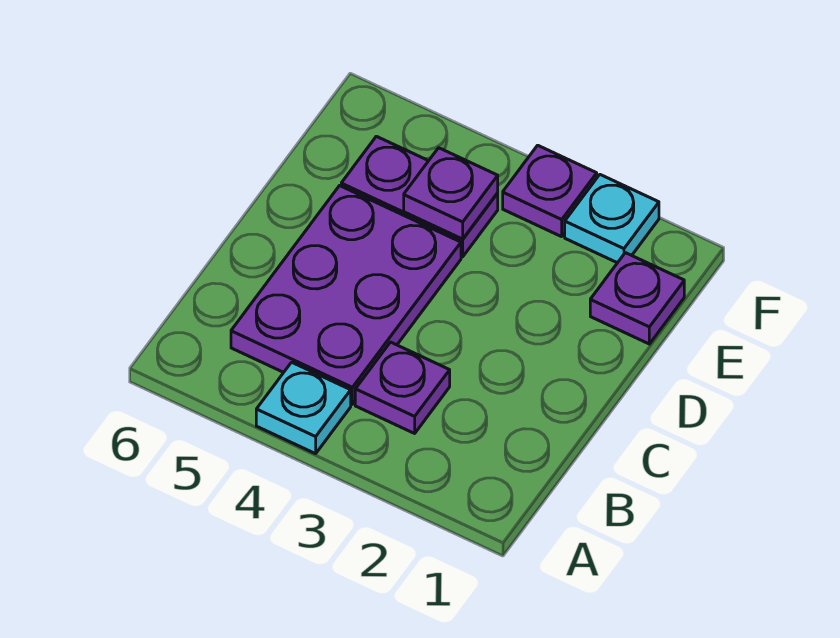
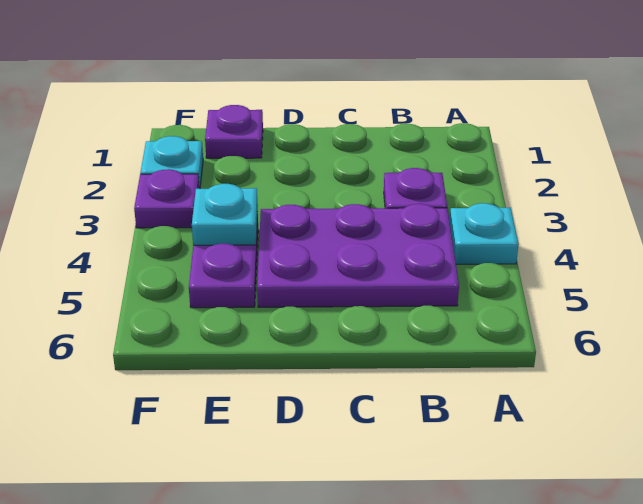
purple 1x1 plate [404,148,498,239] -> cyan 1x1 plate [192,184,258,245]

